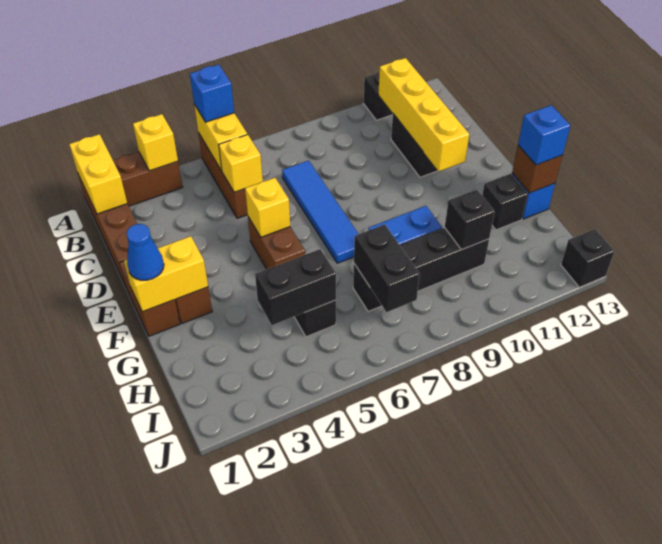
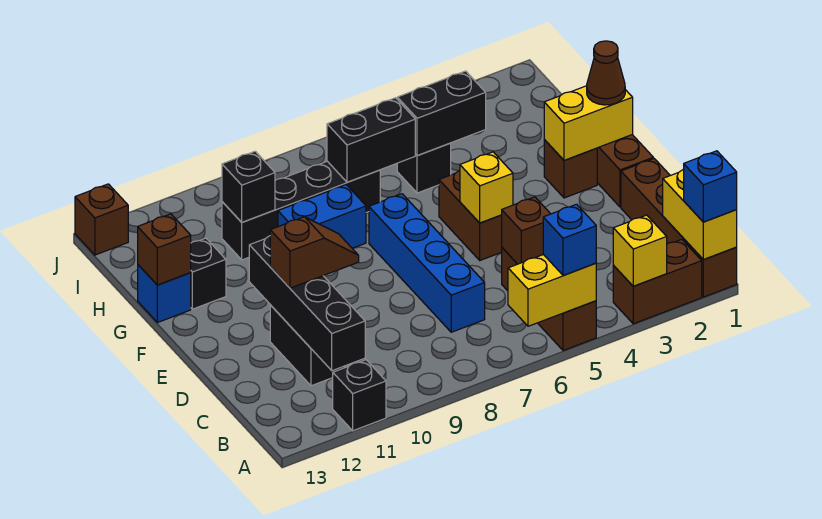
yellow 1x2 brick [194,105,247,171] -> yellow 1x2 brick turned to [508,254,596,326]
yellow 1x4 brick [378,58,469,171] -> black 1x4 brick [249,236,365,371]
yellow 1x1 brick [219,134,263,192] -> brown 1x1 brick [502,197,550,264]
blue 1x4 tile [282,161,358,263] -> blue 1x4 brick [369,194,485,332]
none -> brown 1x2 slope [270,217,359,288]
blue 1x1 cone [127,224,164,280] -> brown 1x1 cone [587,41,625,105]
blue 1x1 brick [518,105,570,165] -> blue 1x1 brick moved to [684,151,737,222]
black 1x2 brick [354,224,420,312] -> black 1x2 brick turned to [327,98,415,182]
black 1x1 brick [561,229,615,287] -> brown 1x1 brick [75,184,128,255]

